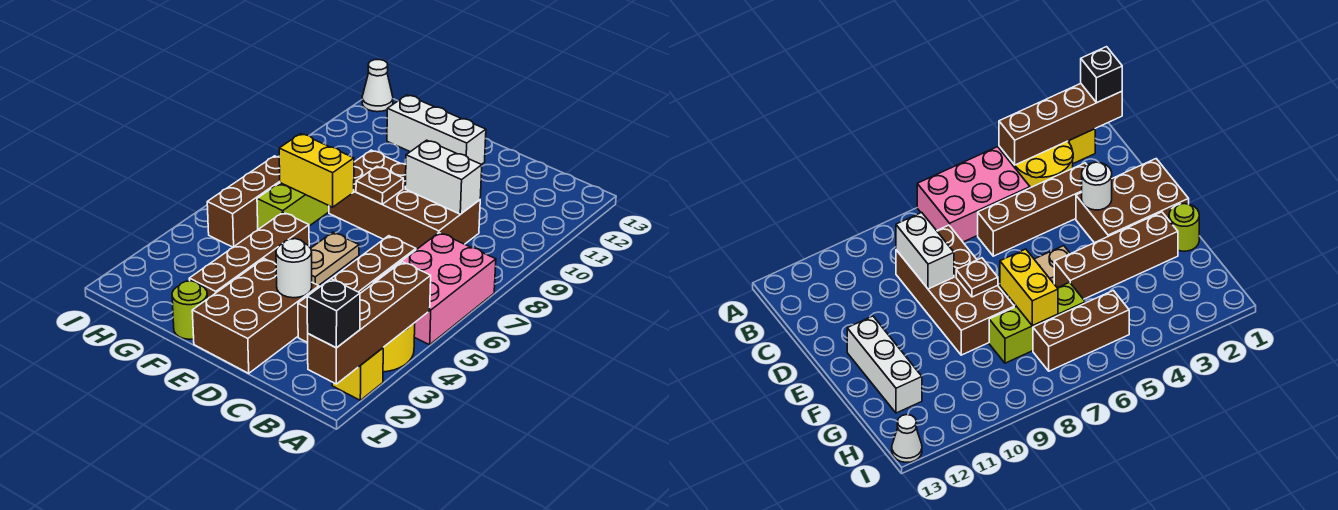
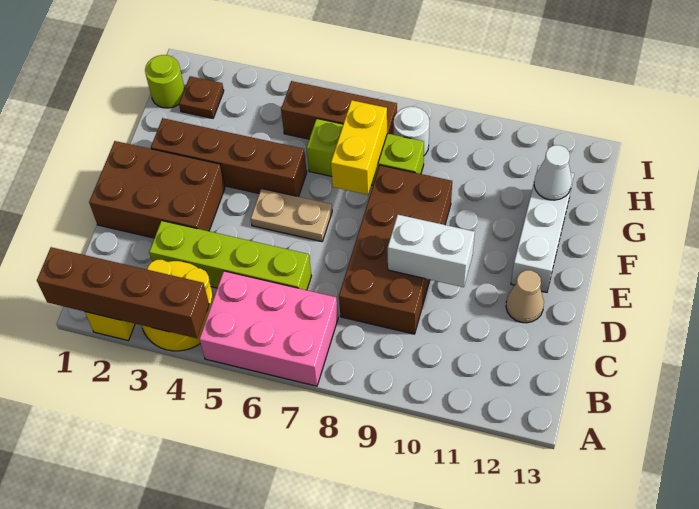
black 1x1 brick [307,279,360,348] -> none
brown 1x4 brick [298,236,416,343] -> lime 1x4 brick [149,221,311,290]
white 1x2 brick [405,140,482,214] -> white 1x2 brick turned to [388,215,475,287]
white 1x1 round brick [276,239,312,298] -> white 1x1 round brick moved to [394,107,429,155]
none -> tan 1x1 cone [506,270,544,323]
brown 1x1 plate [356,166,403,204] -> brown 1x1 plate moved to [179,76,224,118]
lime 1x1 round brick [172,281,207,339] -> lime 1x1 round brick moved to [145,55,185,108]
white 1x1 cone [362,60,393,112] -> white 1x1 cone moved to [534,145,572,200]

